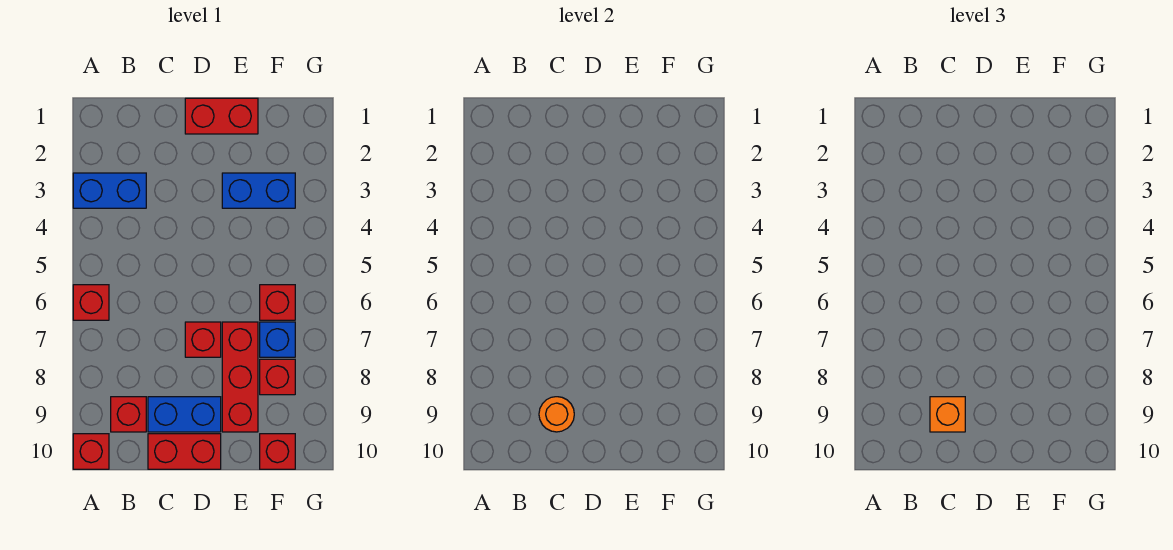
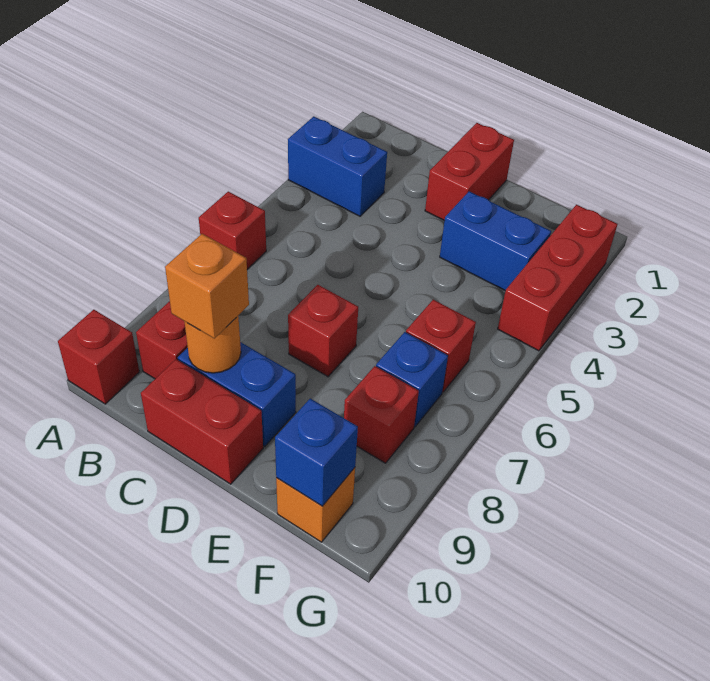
red 1x2 brick [185,98,258,134] -> red 1x2 brick turned to [425,123,514,221]
red 1x3 brick [222,322,258,432] -> red 1x3 brick moved to [498,205,617,351]
red 1x1 brick [260,434,295,469] -> orange 1x1 brick [276,468,355,542]
none -> blue 1x1 brick [275,399,358,506]

